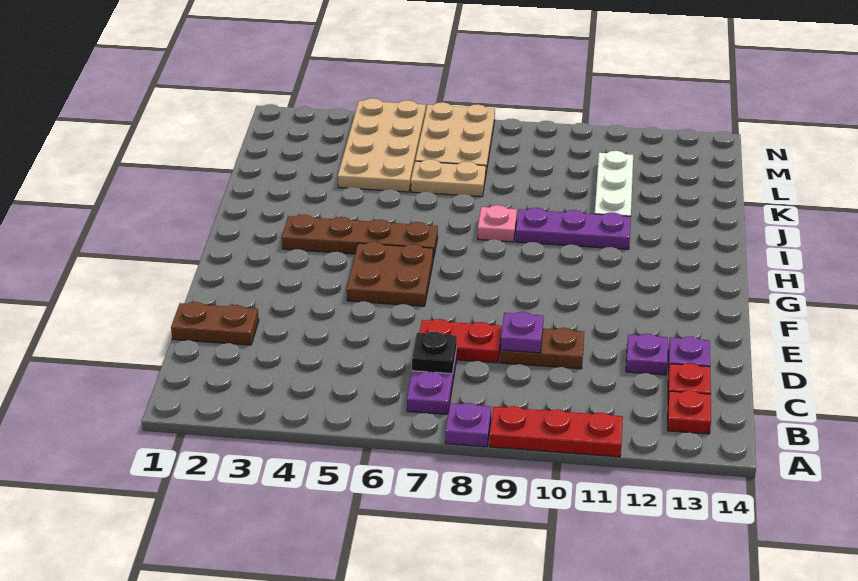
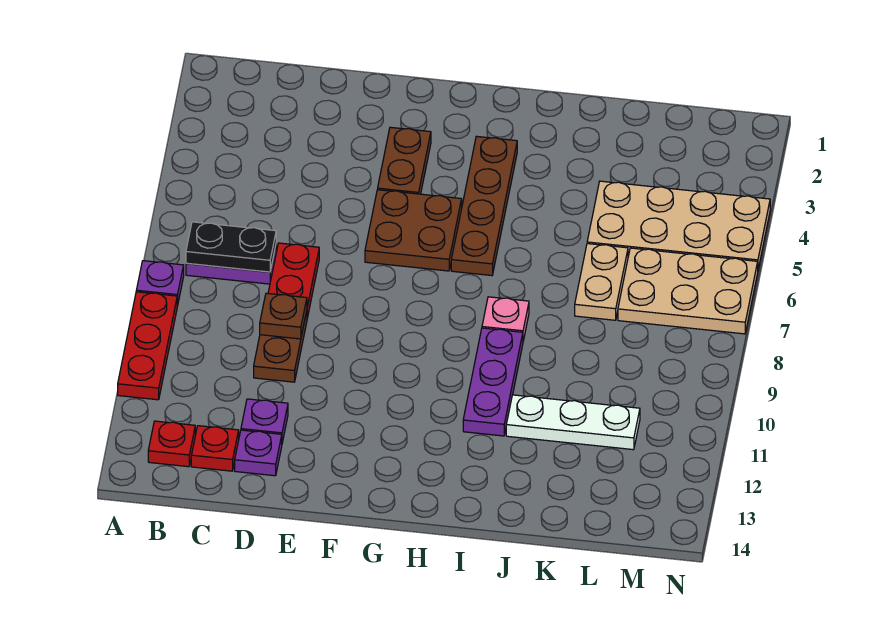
black 1x1 plate [412,332,457,374] -> black 1x2 plate [186,222,276,272]
brown 1x2 plate [171,302,259,345] -> brown 1x2 plate moved to [378,127,431,194]
purple 1x1 plate [501,312,544,353] -> brown 1x1 plate [260,293,307,339]

